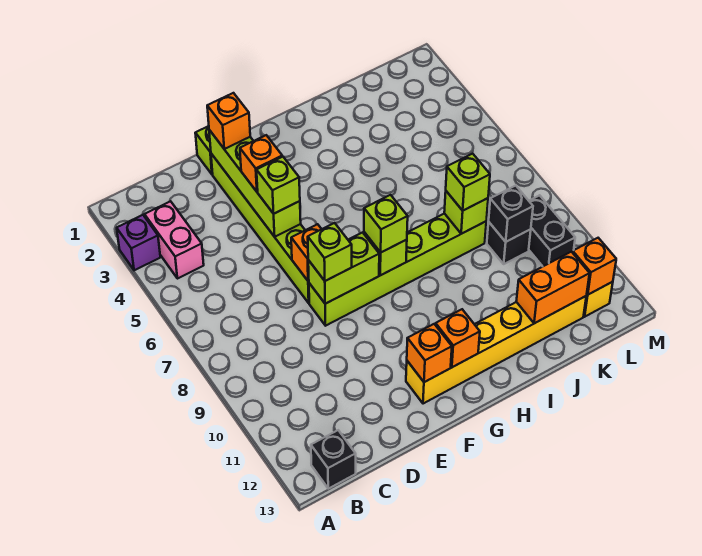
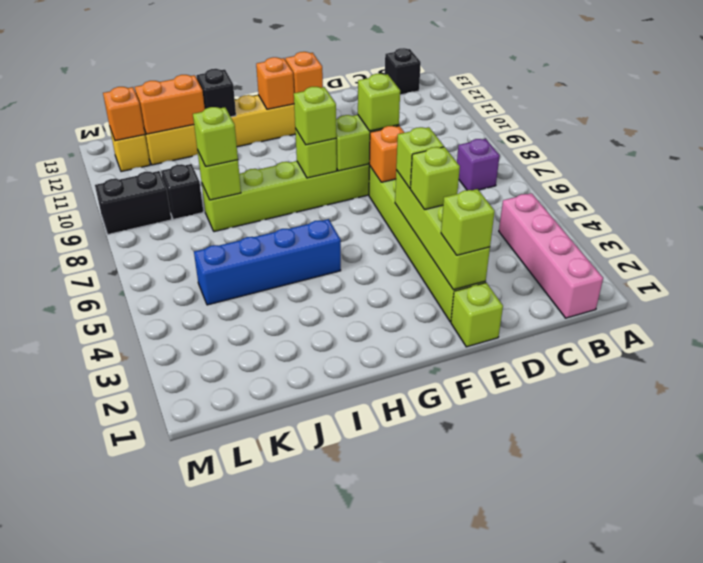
purple 1x1 brick [117,215,160,270] -> purple 1x1 brick moved to [457,139,500,190]
pink 1x2 brick [145,201,204,279] -> pink 1x4 brick [499,193,603,318]
orange 1x1 brick [207,93,250,149] -> lime 1x1 brick [441,189,495,255]
orange 1x1 brick [240,135,282,192] -> lime 1x1 brick [410,147,460,210]
none -> blue 1x4 brick [194,219,341,305]
black 1x1 brick [489,186,533,242] -> black 1x1 brick moved to [196,69,236,117]
black 1x2 brick [529,195,575,266] -> black 1x2 brick turned to [95,171,172,234]

